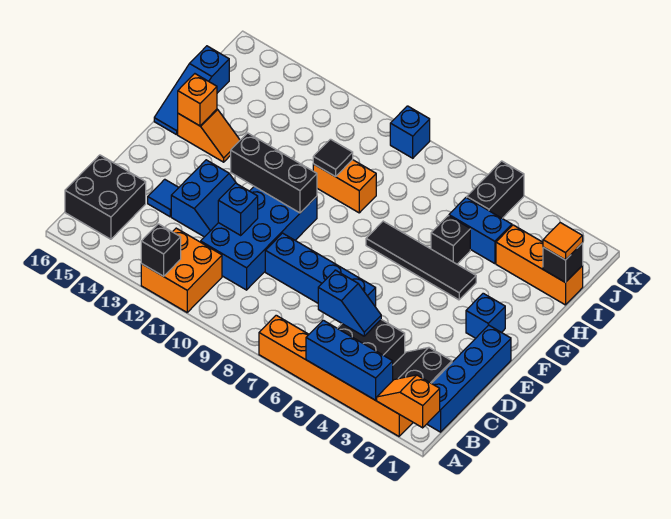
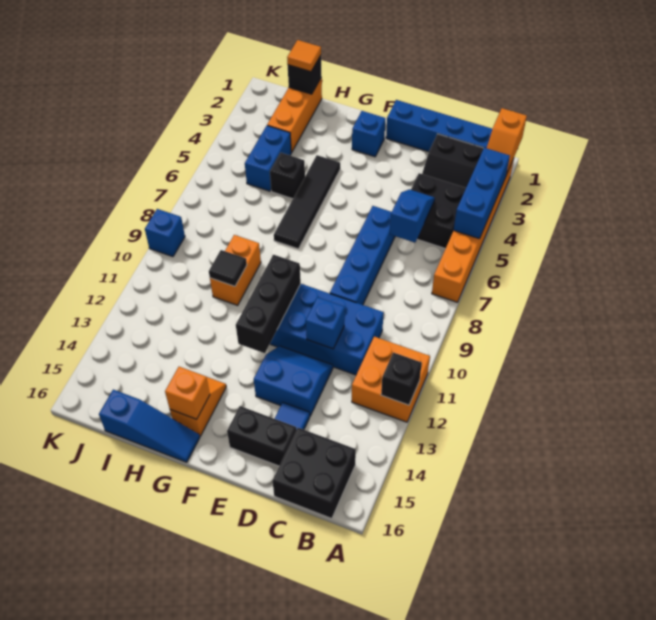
black 1x2 brick [467,161,524,218] -> black 1x2 brick moved to [227,406,297,466]

